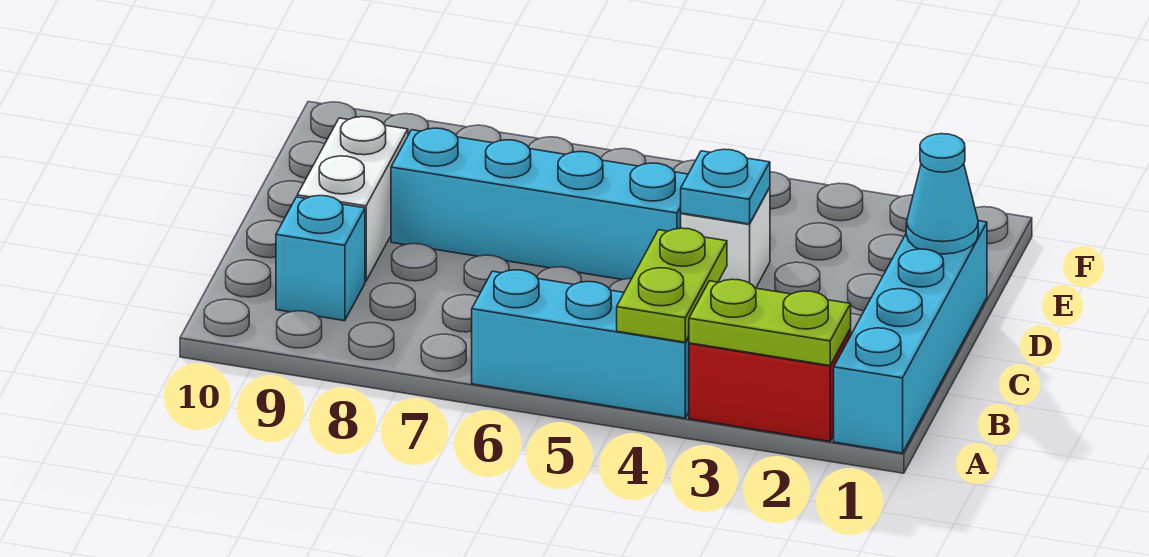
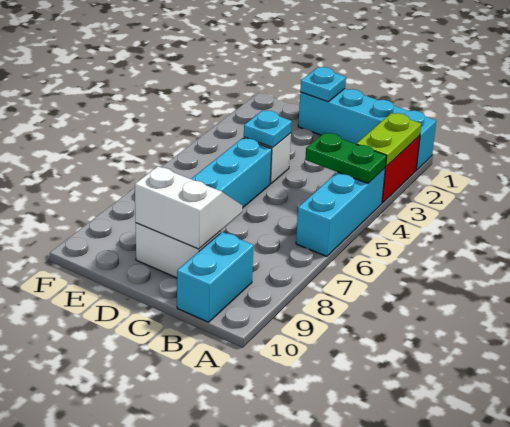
lime 1x2 plate [617,228,727,342] -> green 1x2 plate [305,133,387,183]
cyan 1x1 brick [276,196,365,321] -> cyan 1x2 brick [177,232,254,322]
none -> white 2x2 slope [135,166,242,249]
cyan 1x1 cone [906,134,978,254] -> cyan 1x1 plate [300,67,346,102]

